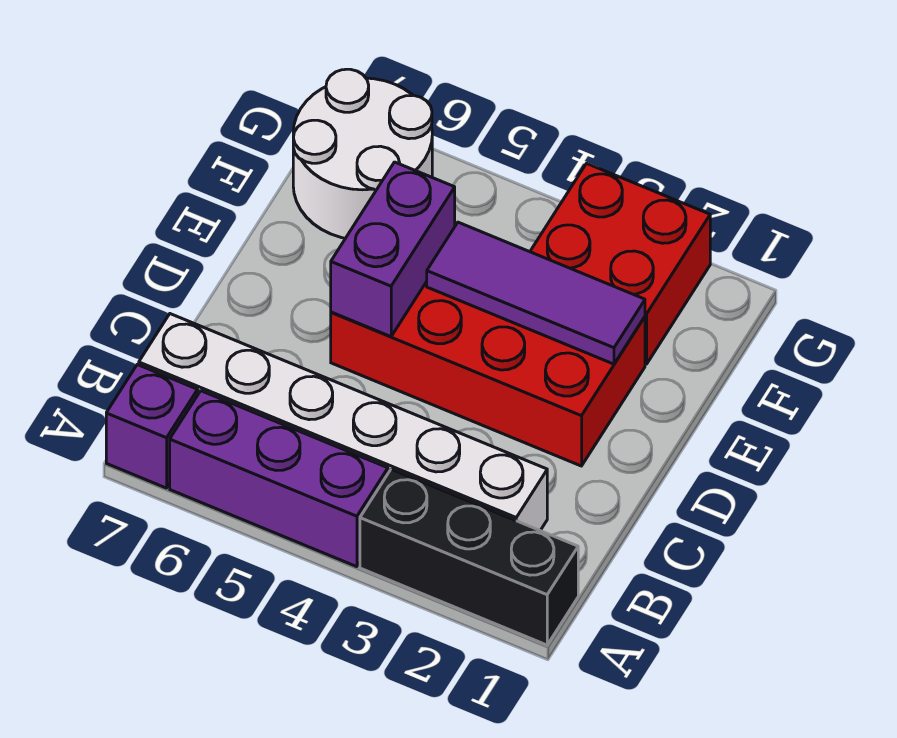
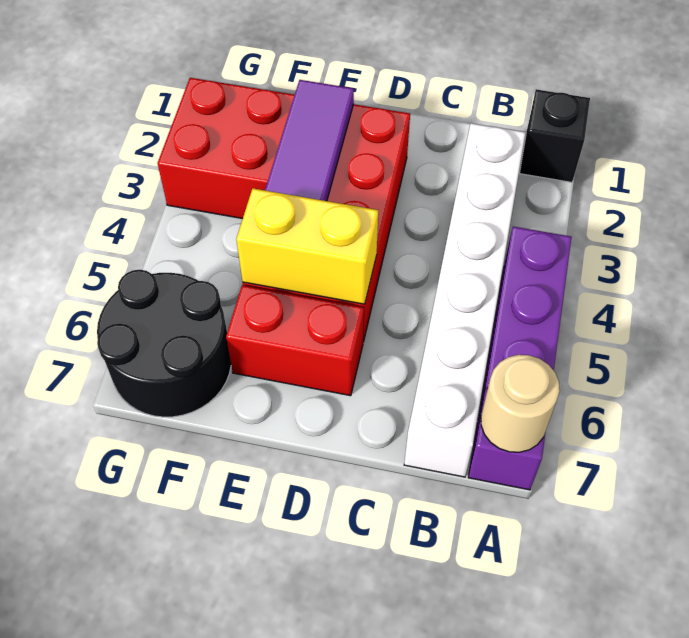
black 1x3 brick [360,469,578,645] -> black 1x1 brick [520,89,590,182]
none -> tan 1x1 round brick [481,355,560,452]
purple 1x2 brick [331,162,455,337] -> yellow 1x2 brick [236,189,378,304]
none -> red 1x2 brick [226,285,364,396]
white 2x2 round brick [293,69,432,238] -> black 2x2 round brick [97,270,231,417]

